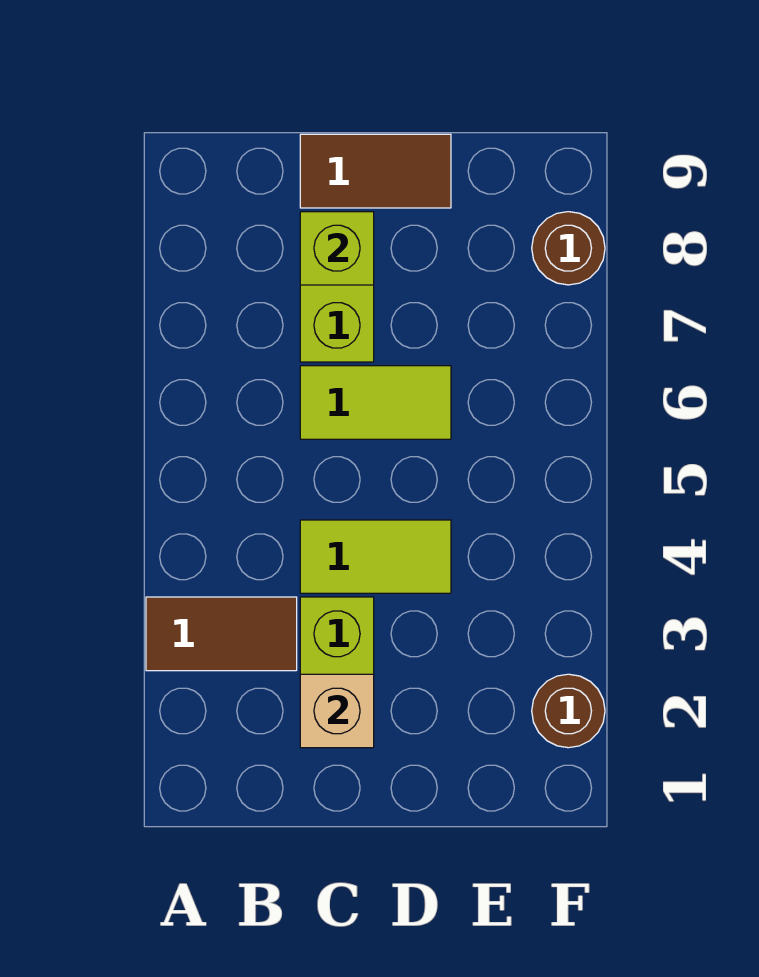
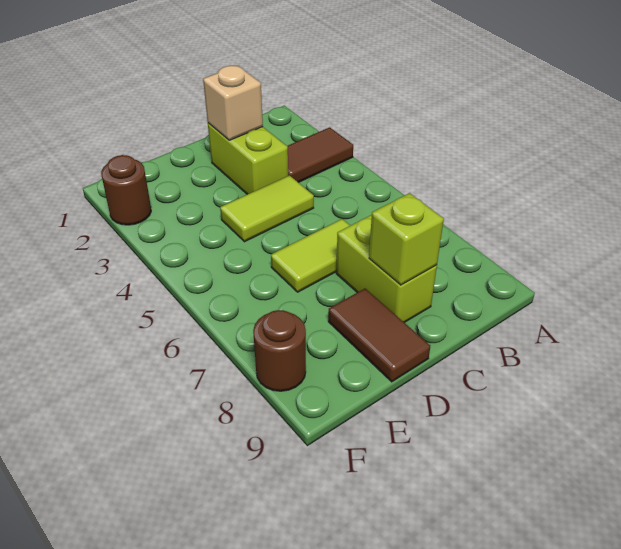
brown 1x2 tile [300,134,451,208] -> brown 1x2 tile turned to [328,289,430,382]

